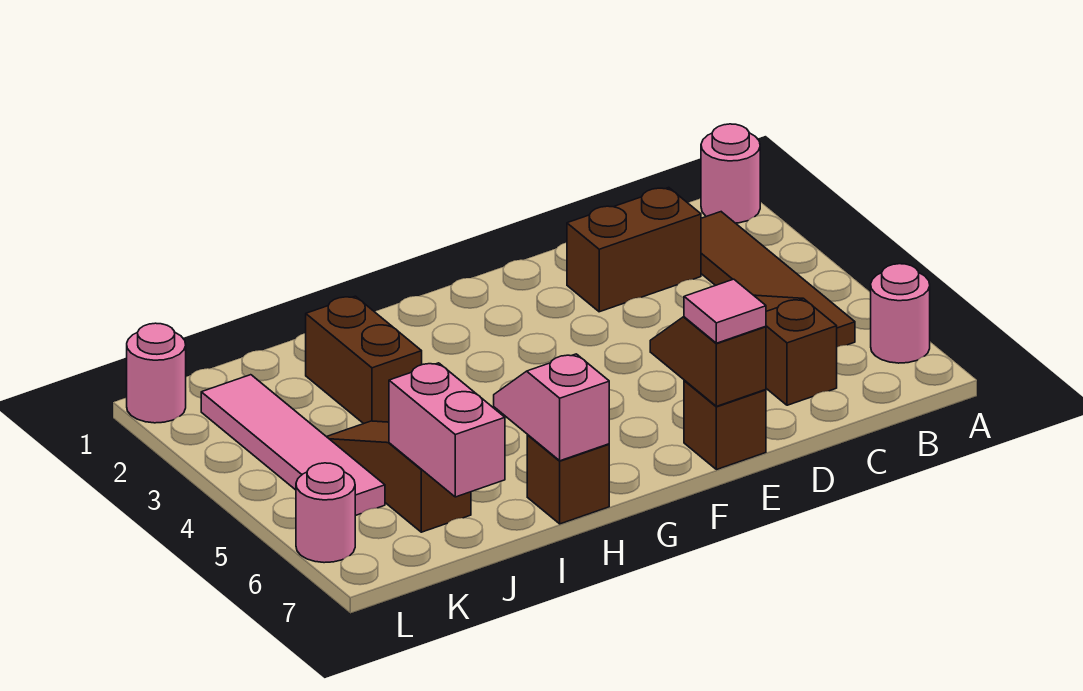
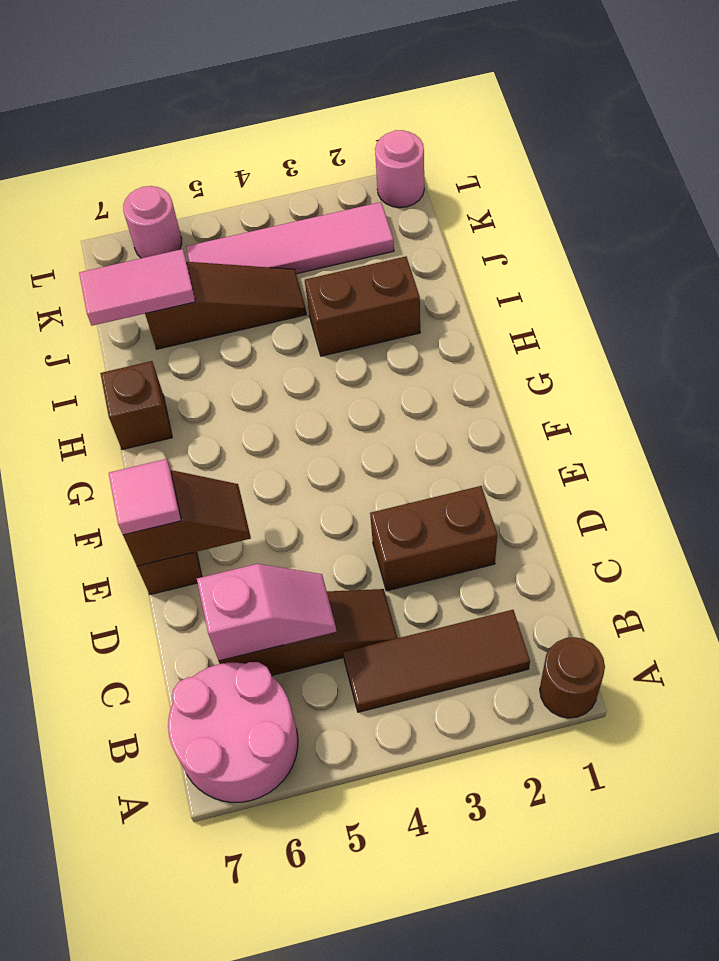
pink 1x1 round brick [701,124,760,223] -> brown 1x1 round brick [540,637,605,718]
pink 1x1 round brick [871,264,930,363] -> pink 2x2 round brick [168,662,298,802]
brown 1x4 tile [701,212,855,347] -> brown 1x3 tile [343,610,530,712]
brown 1x2 brick [567,188,701,312] -> brown 1x2 brick turned to [370,486,497,591]
pink 1x2 slope [494,354,609,461] -> pink 1x2 slope moved to [197,564,336,661]
pink 1x2 brick [389,363,505,497] -> pink 1x2 tile [79,249,196,326]

